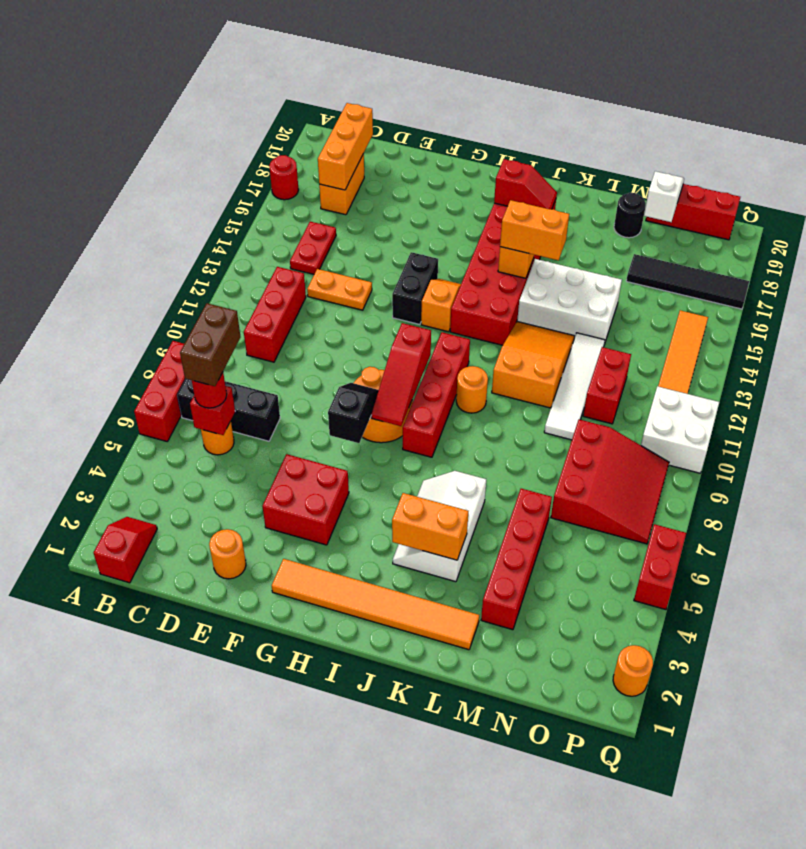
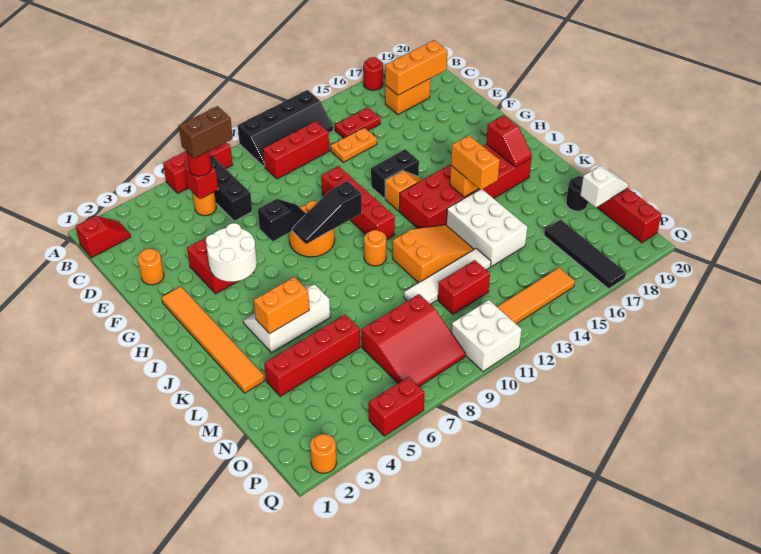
none -> black 2x4 slope [238,90,333,167]
orange 1x2 plate [307,269,372,310] -> orange 1x2 plate turned to [331,128,377,162]
none -> white 2x2 round brick [206,223,257,282]
red 1x3 slope [371,323,431,426] -> black 1x3 slope [292,181,362,244]
red 1x4 brick [403,332,470,457] -> red 1x4 brick turned to [321,166,395,240]
orange 1x2 brick [392,493,468,560] -> orange 1x2 brick turned to [254,277,309,334]

